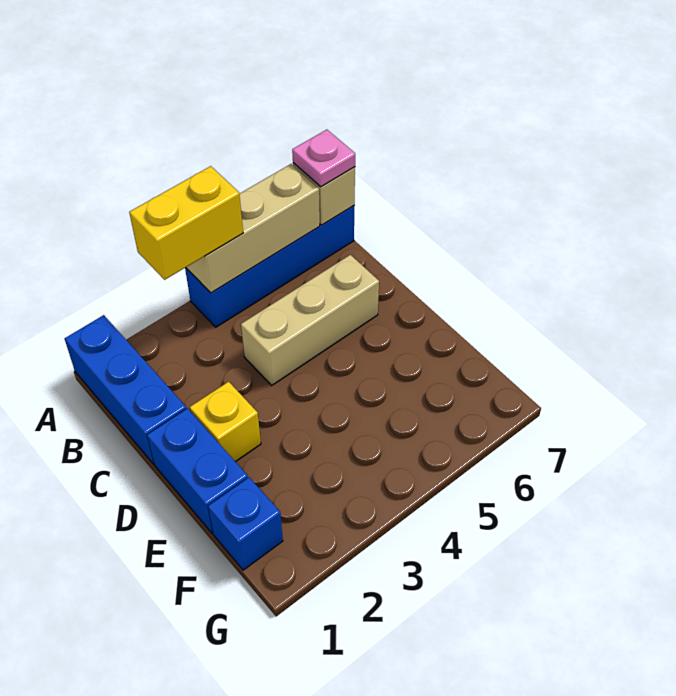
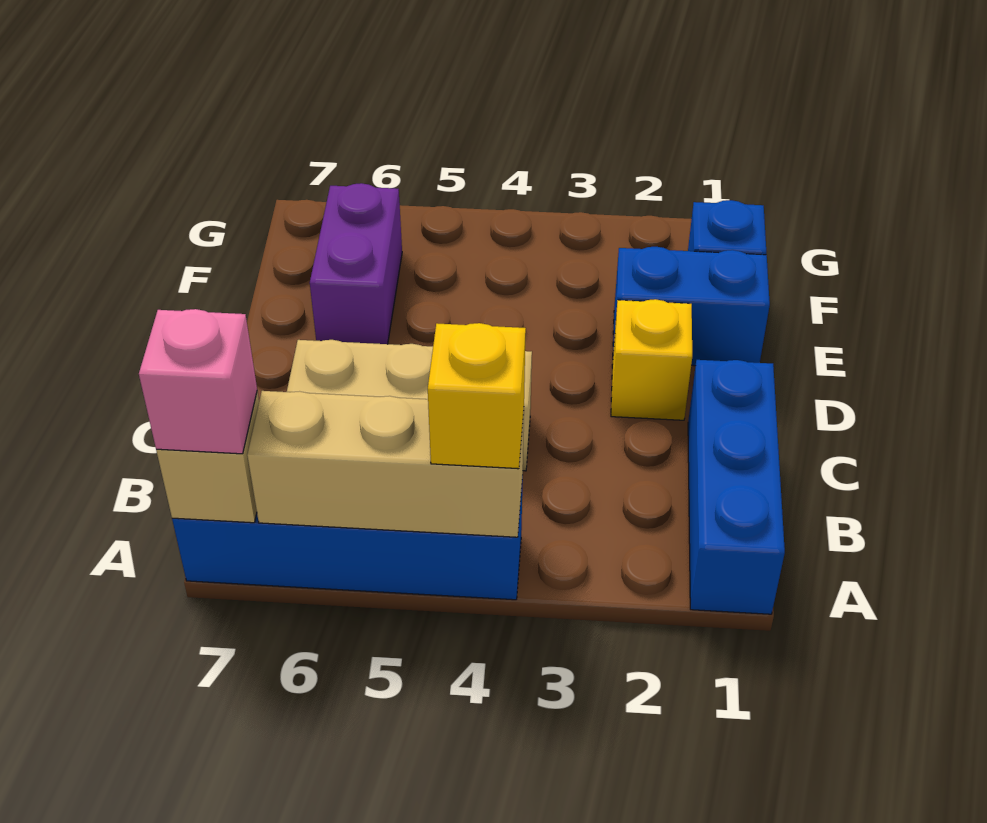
yellow 1x2 brick [129,166,243,280] -> yellow 1x1 brick [428,323,526,469]
pink 1x1 plate [292,130,355,187] -> pink 1x1 brick [139,309,257,454]
blue 1x2 brick [147,408,248,533] -> blue 1x2 brick turned to [613,247,770,366]
none -> purple 1x2 brick [310,183,402,344]

